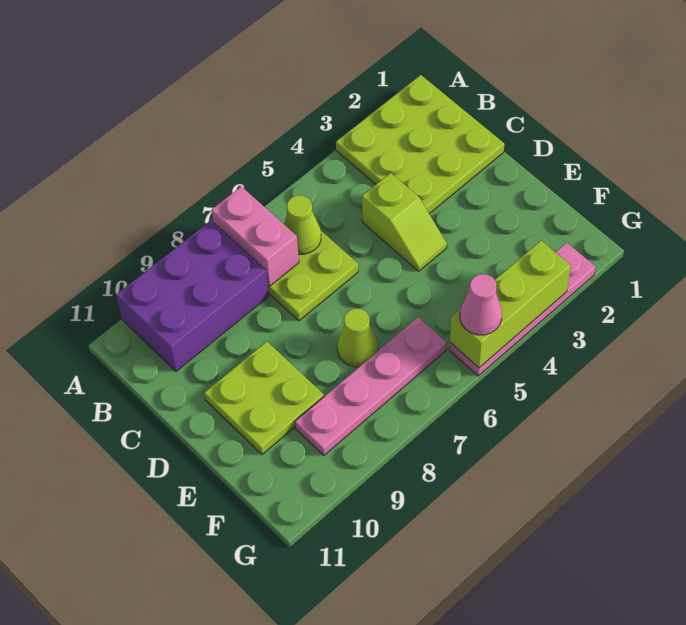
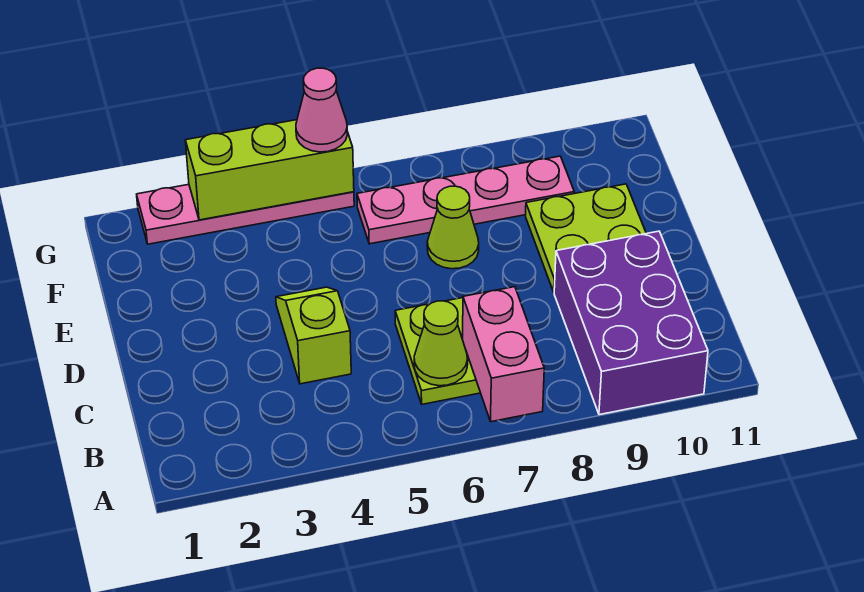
lime 3x3 plate [336,75,504,214] -> none
purple 2x3 brick [116,220,269,371] -> purple 2x3 brick turned to [554,231,708,415]

